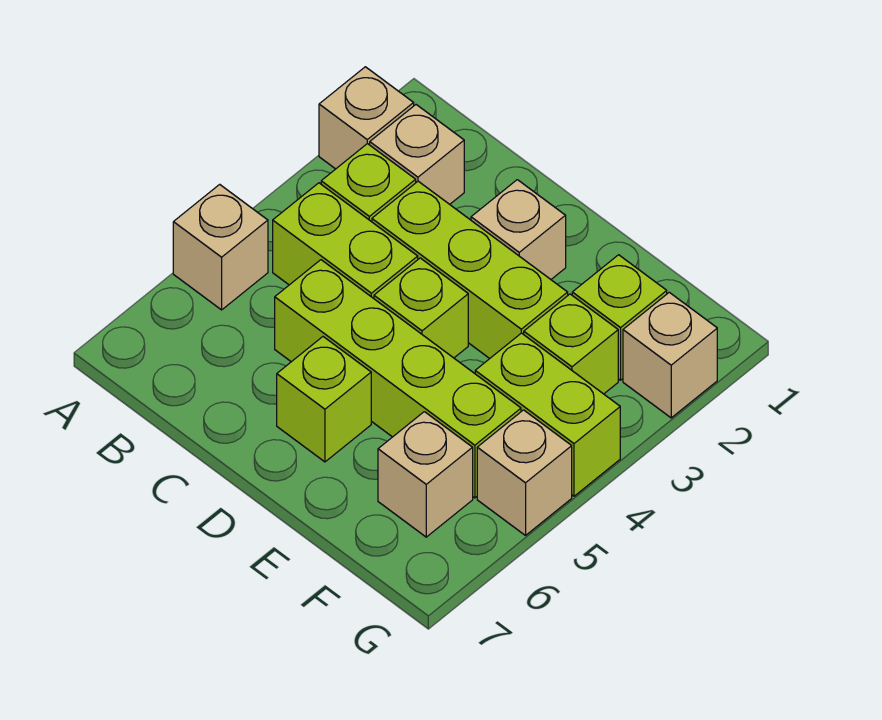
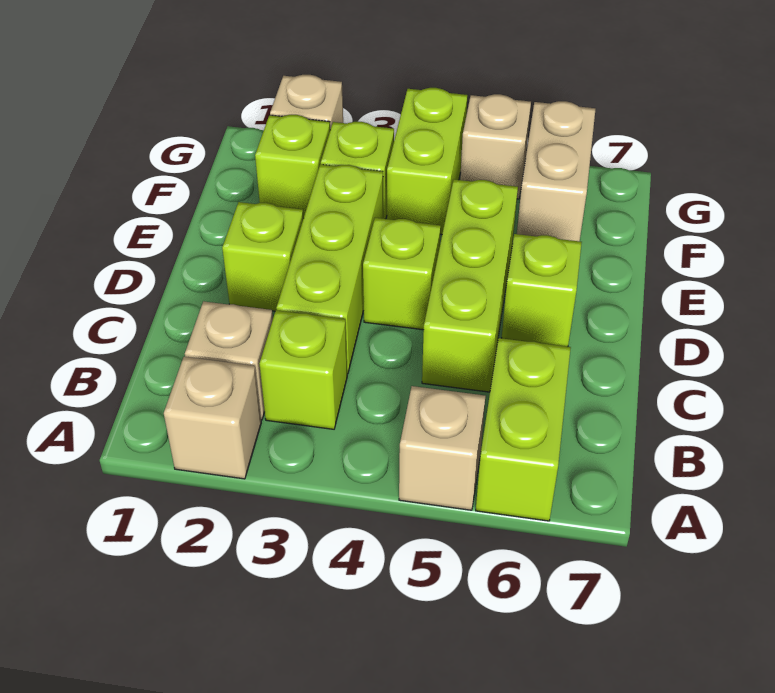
lime 1x2 brick [273,183,418,298] -> lime 1x2 brick moved to [476,338,571,521]
lime 1x4 brick [275,260,521,498] -> lime 1x3 brick [422,179,518,392]
tan 1x1 brick [471,180,566,279] -> lime 1x1 brick [222,202,303,311]
tan 1x1 brick [378,412,473,537] -> tan 1x2 brick [517,101,595,241]

